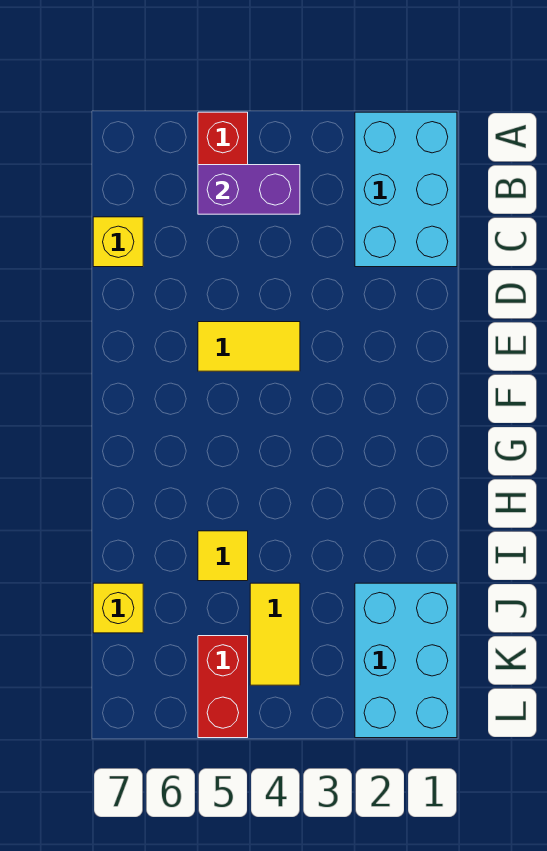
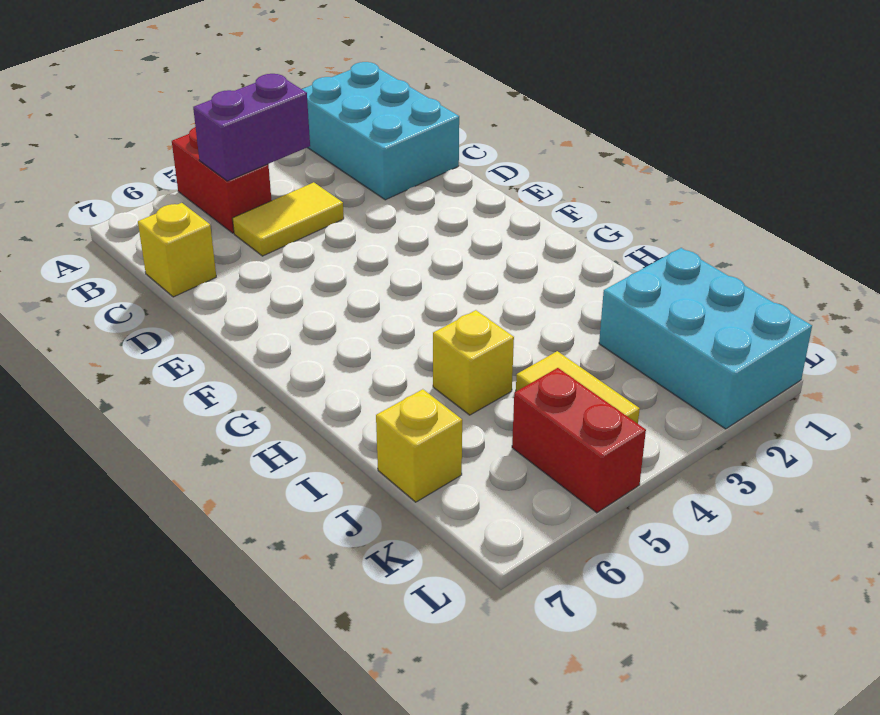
yellow 1x2 tile [198,322,300,371] -> yellow 1x2 tile moved to [233,182,344,256]
yellow 1x1 tile [198,531,248,581] -> yellow 1x1 brick [433,310,514,415]

